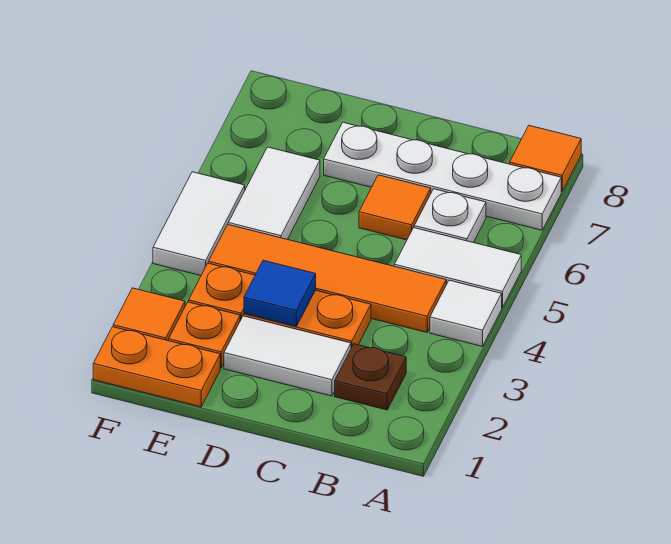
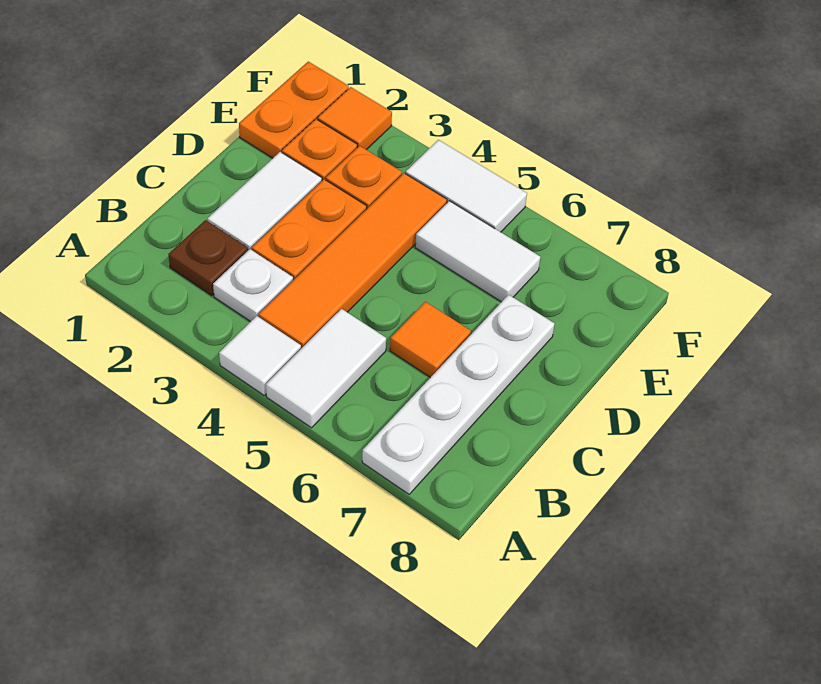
orange 1x1 tile [510,126,581,192] -> none
white 1x1 plate [414,189,486,243] -> white 1x1 plate moved to [213,249,293,322]
blue 1x1 tile [244,260,316,327] -> none

